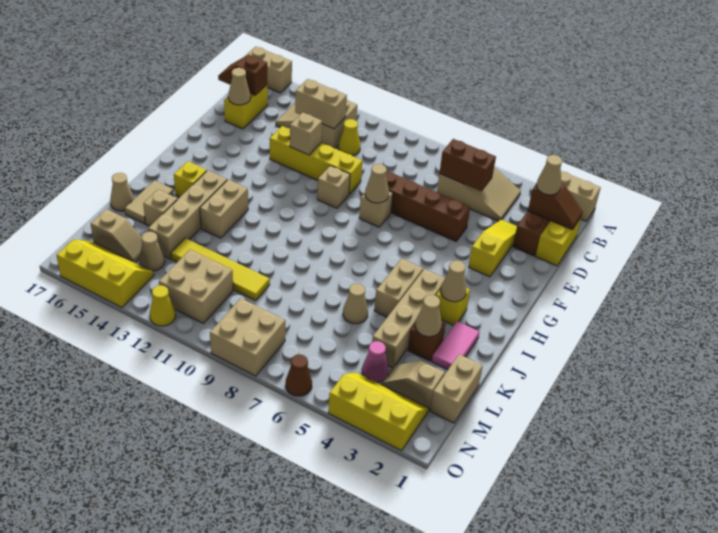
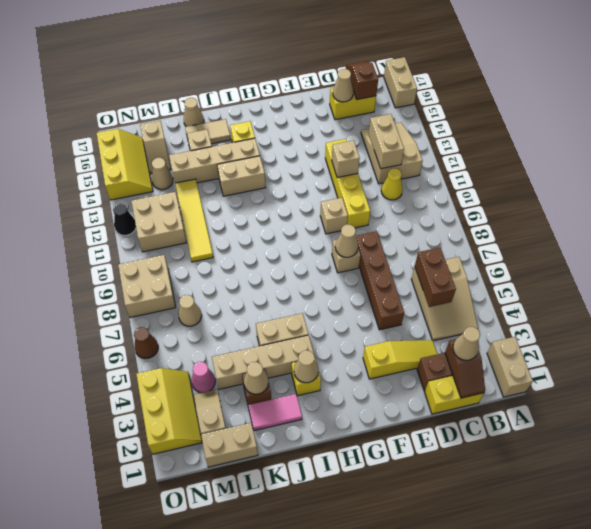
tan 1x1 cone [343,284,368,324] -> tan 1x1 cone moved to [178,295,202,326]
yellow 1x1 cone [150,285,176,326] -> black 1x1 cone [113,204,136,235]

